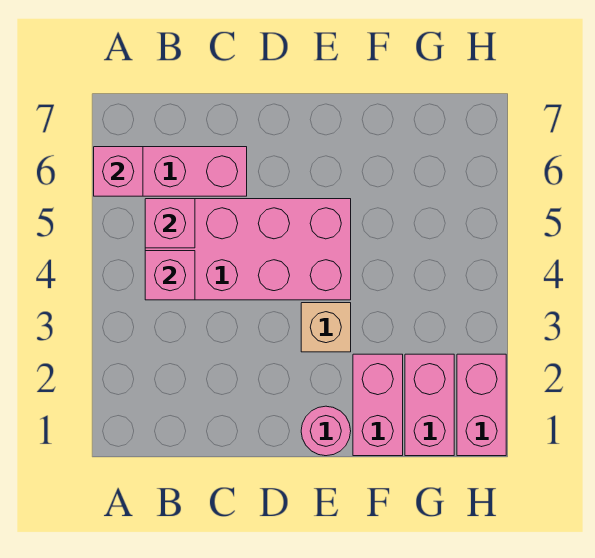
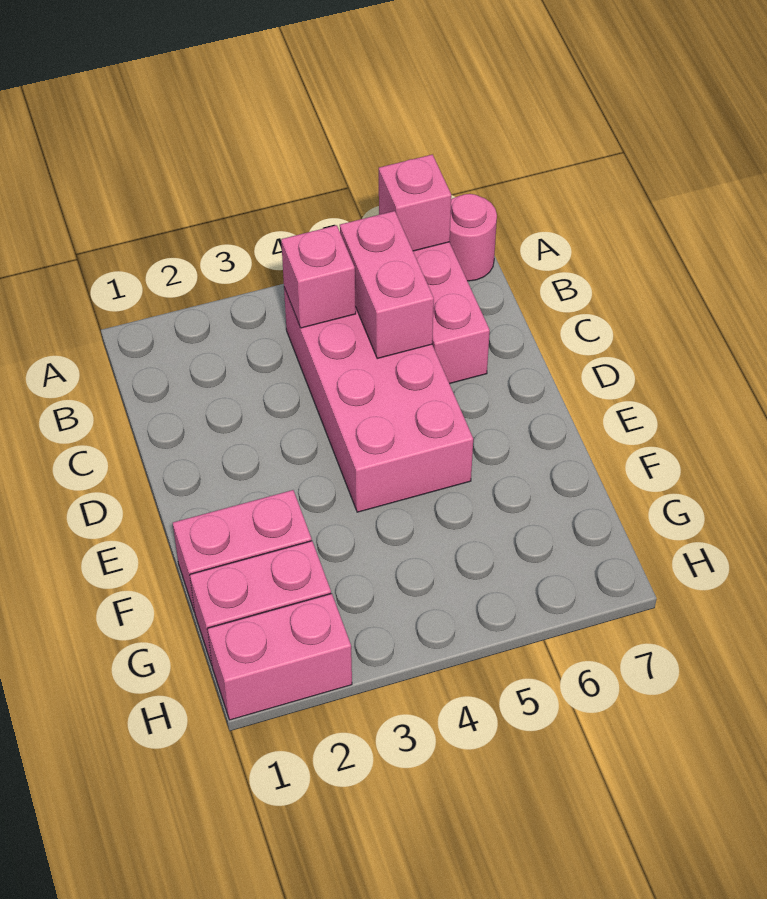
pink 1x1 brick [145,199,195,248] -> pink 1x2 brick [340,211,434,358]
pink 1x1 round brick [301,406,351,456] -> pink 1x1 round brick moved to [450,194,497,281]
tan 1x1 brick [301,303,351,352] -> none

